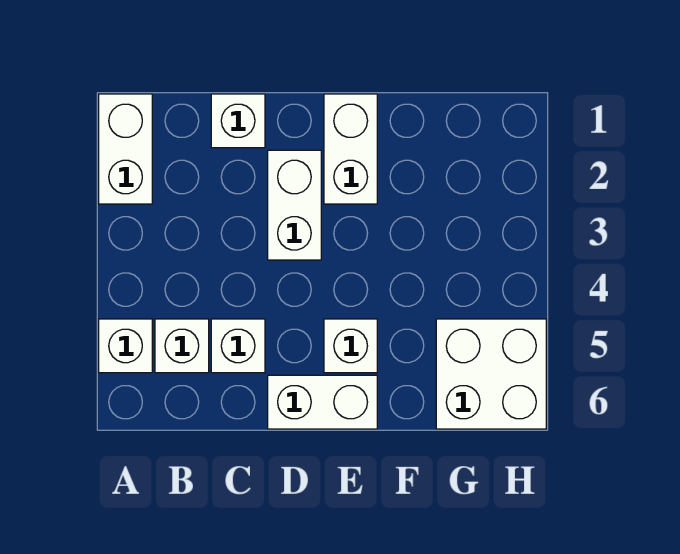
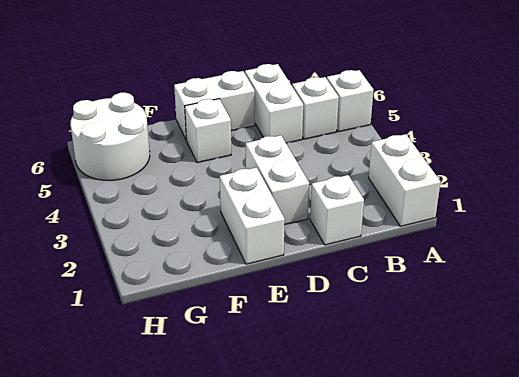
white 1x1 brick [211,319,265,373] -> white 1x2 brick [245,64,303,143]
white 2x2 brick [436,319,546,429] -> white 2x2 round brick [70,93,150,181]

